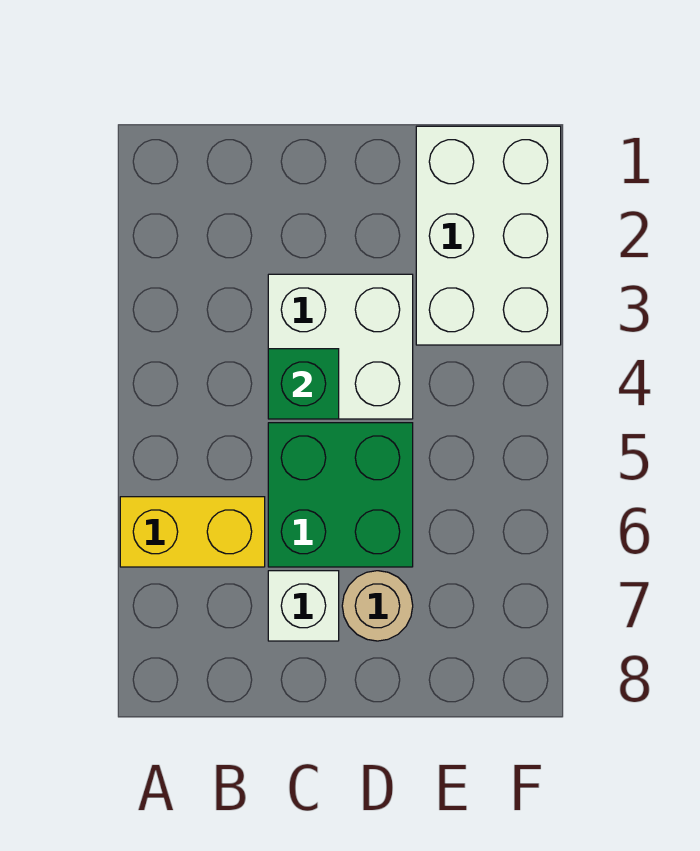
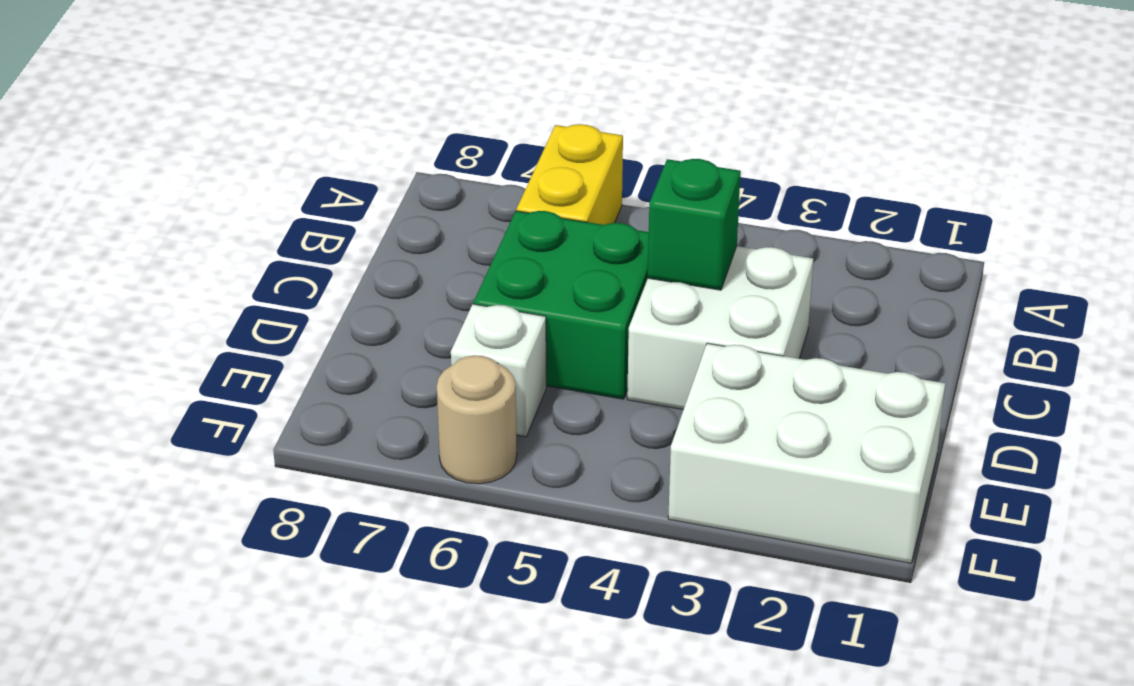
white 1x1 brick [268,571,339,641] -> white 1x1 brick moved to [451,304,546,437]
tan 1x1 round brick [342,571,413,641] -> tan 1x1 round brick moved to [437,355,517,484]

